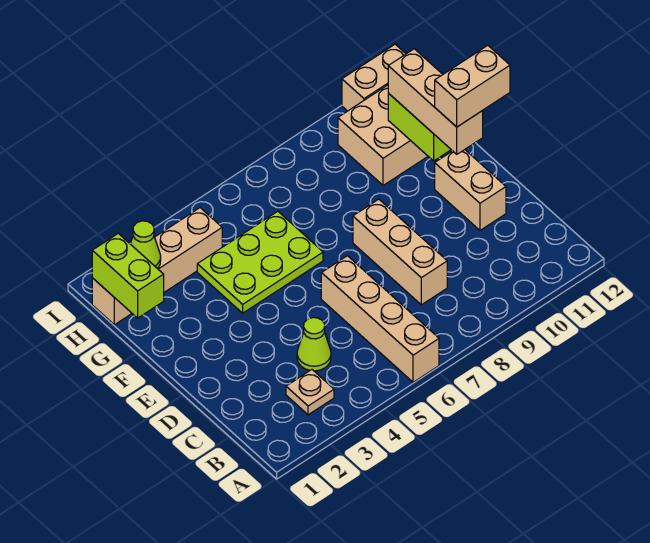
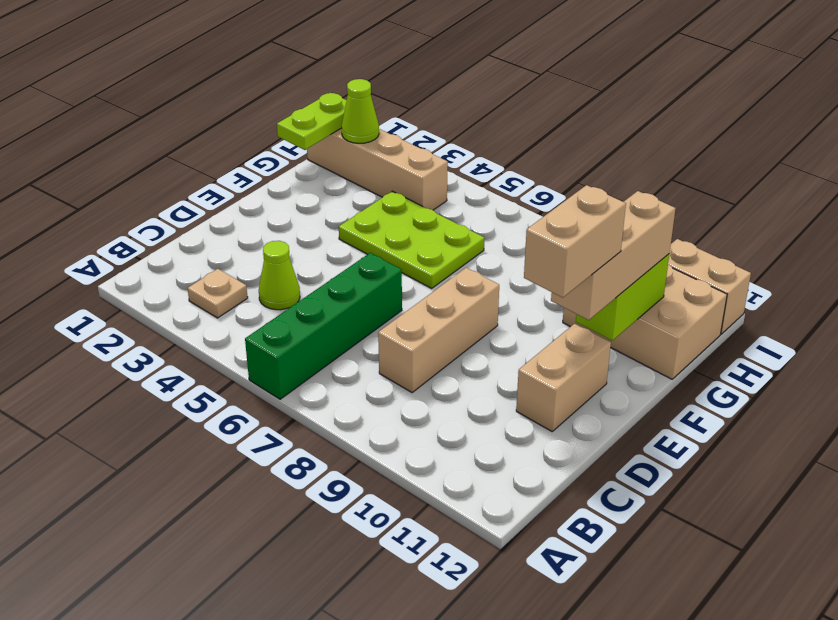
tan 1x4 brick [321,256,439,382] -> green 1x4 brick [245,253,402,399]
tan 1x2 brick [435,46,510,127] -> tan 1x2 brick turned to [524,185,626,298]
lime 1x2 brick [92,233,164,318] -> lime 1x2 plate [277,93,347,150]

